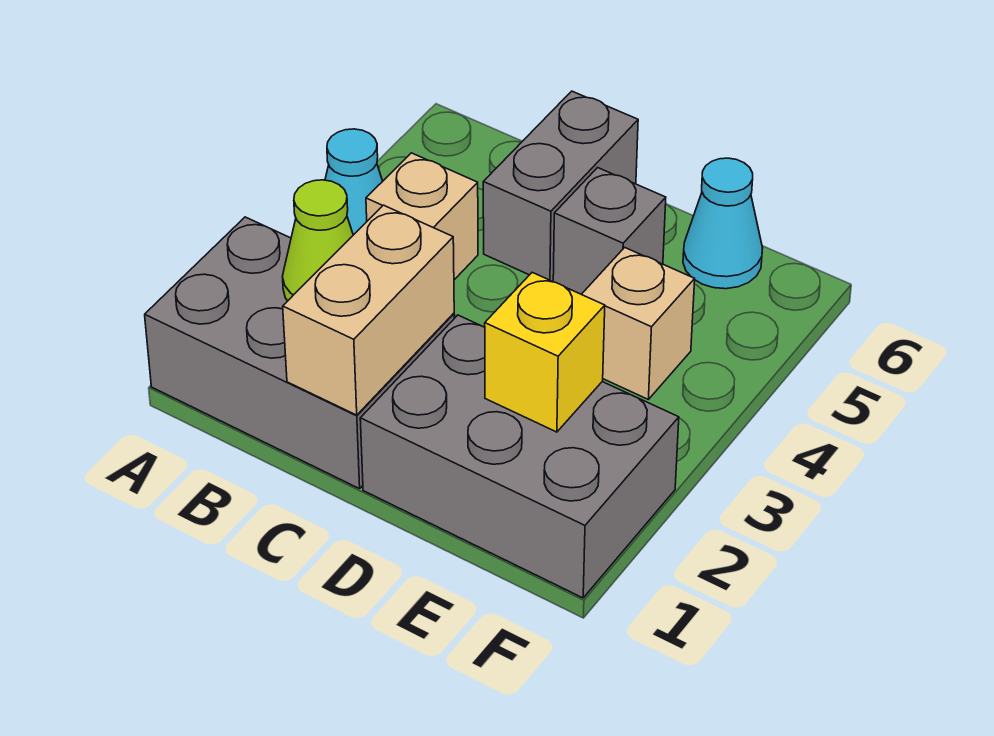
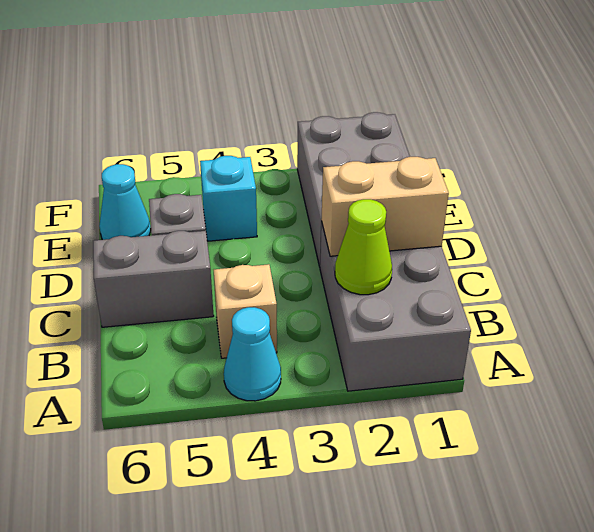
yellow 1x1 brick [485,272,605,432] -> none
tan 1x1 brick [582,247,695,399] -> cyan 1x1 brick [200,156,257,241]

